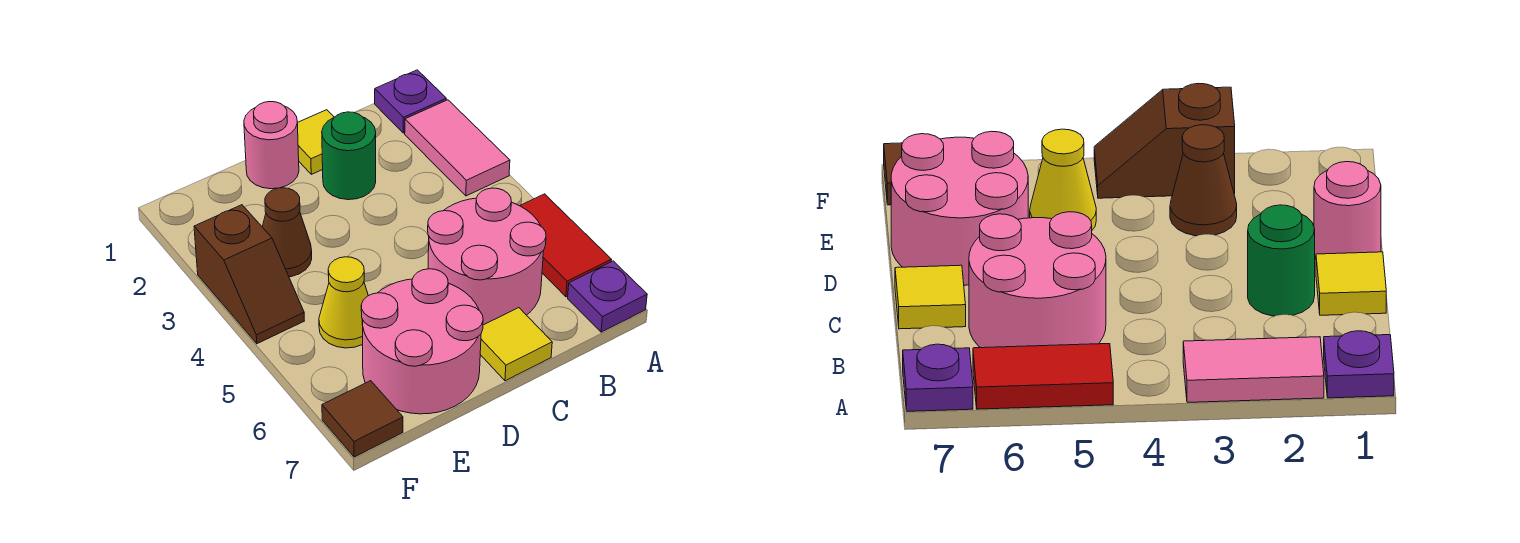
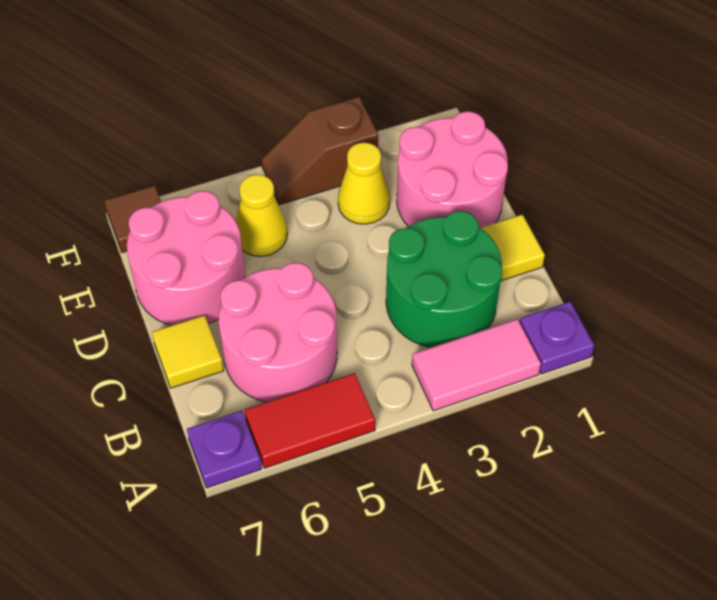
green 1x1 round brick [322,112,376,200] -> green 2x2 round brick [386,211,502,348]
pink 1x1 round brick [244,102,299,189] -> pink 2x2 round brick [397,111,508,228]
brown 1x1 cone [262,188,312,277] -> yellow 1x1 cone [338,142,390,224]

